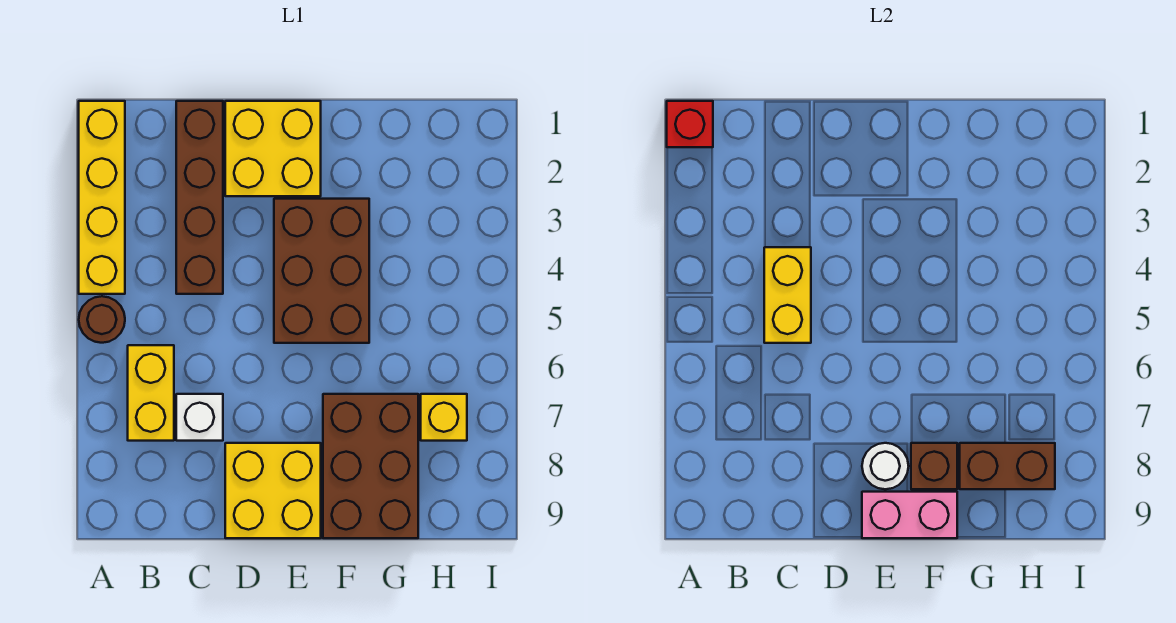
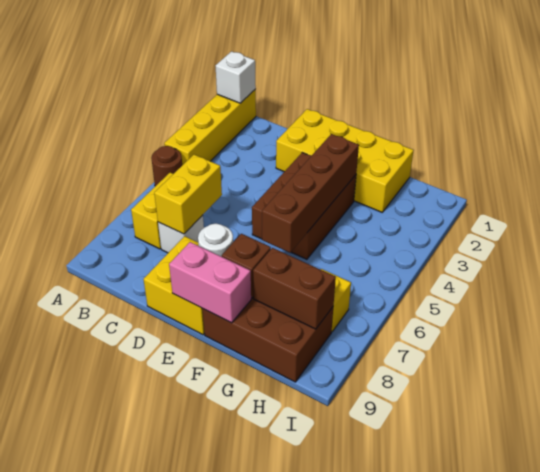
red 1x1 brick [667,101,713,147] -> white 1x1 brick [216,51,256,103]
brown 1x4 brick [176,101,223,294] -> brown 1x4 brick moved to [262,134,359,253]
yellow 1x2 brick [764,247,811,343] -> yellow 1x2 brick moved to [154,155,222,234]
yellow 2x2 brick [225,101,321,196] -> yellow 2x4 brick [276,109,414,212]
brown 2x3 brick [323,394,418,538] -> brown 2x3 brick turned to [202,297,333,382]

